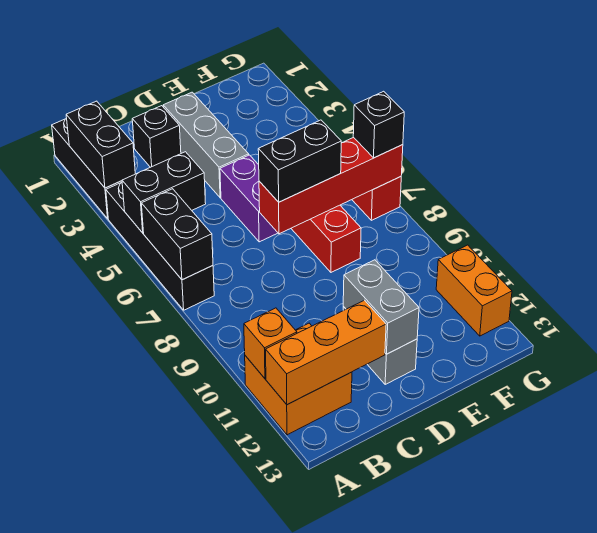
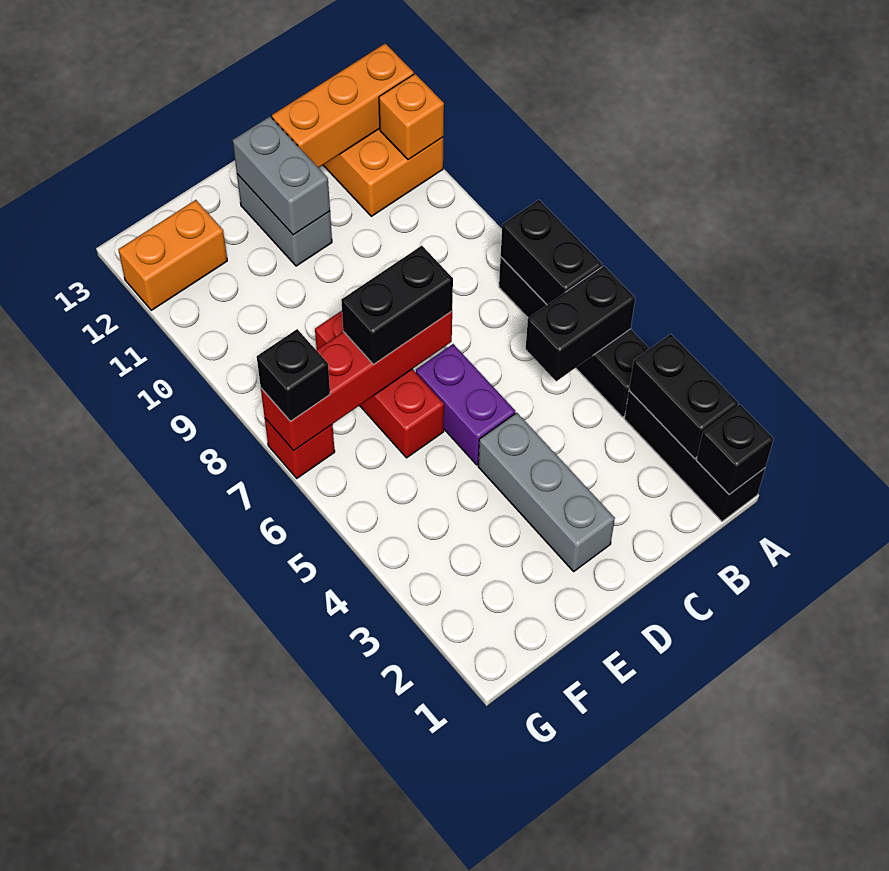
black 1x1 brick [132,106,181,167] -> black 1x1 brick moved to [696,405,774,494]
orange 1x2 brick [436,245,512,336] -> orange 1x2 brick turned to [118,200,227,310]

